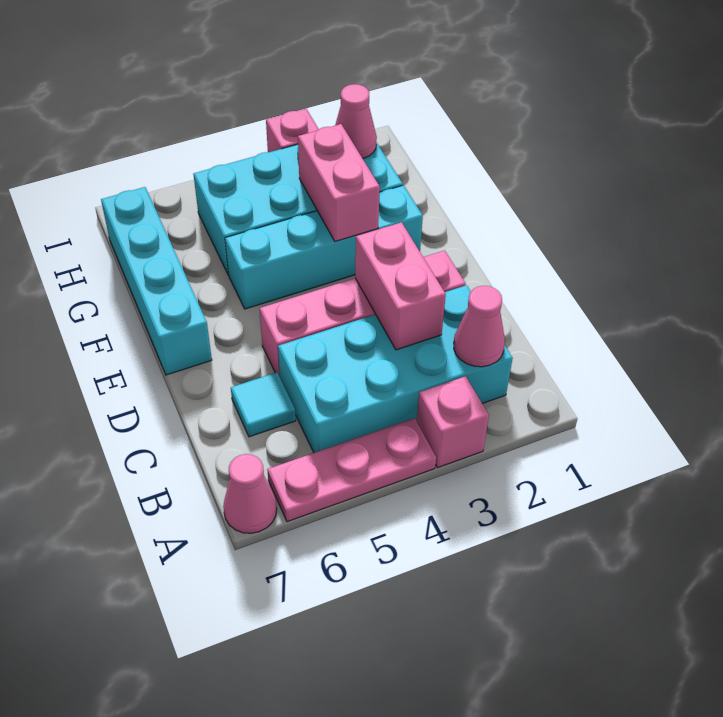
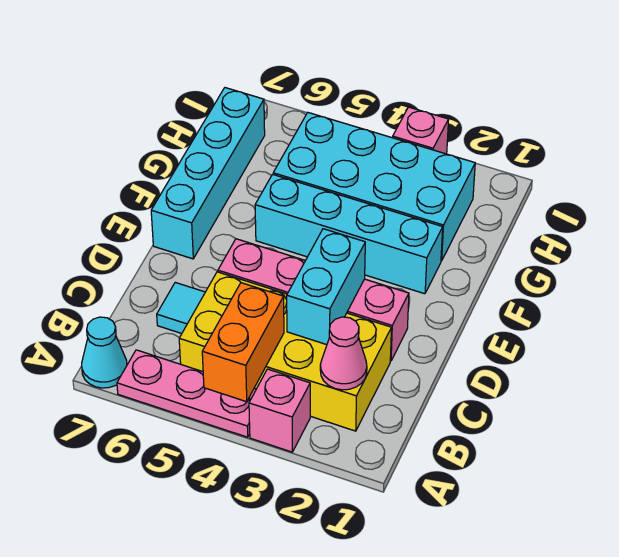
none -> orange 1x2 brick [202,283,284,402]
pink 1x1 cone [223,454,277,533] -> cyan 1x1 cone [82,317,127,388]
cyan 2x4 brick [278,285,513,453] -> yellow 2x4 brick [179,272,391,431]
pink 1x2 brick [355,222,446,350] -> cyan 1x2 brick [287,229,365,345]
pink 1x2 brick [298,124,380,241] -> none
pink 1x1 cone [335,84,377,158] -> none

